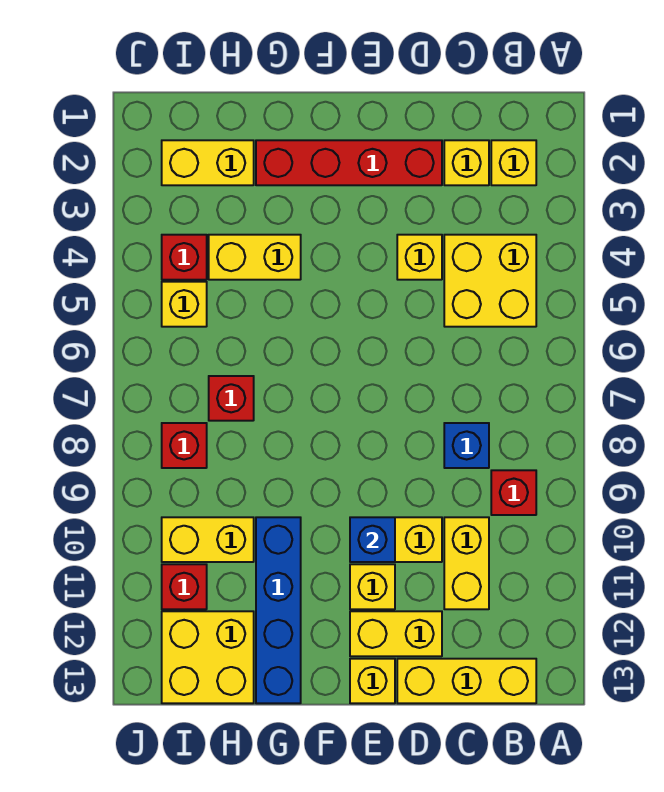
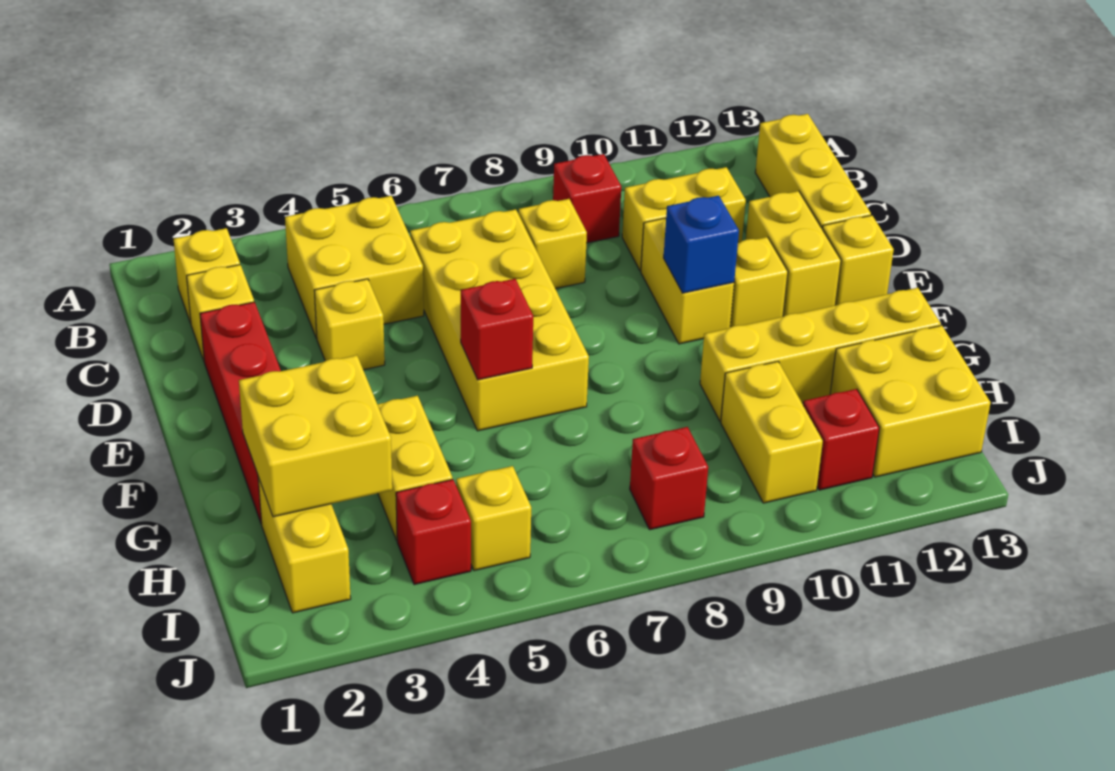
none -> yellow 2x4 brick [410,209,589,431]
blue 1x1 brick [444,423,489,468] -> yellow 1x1 brick [518,199,587,289]
none -> yellow 2x2 brick [239,355,392,517]
blue 1x4 brick [256,517,301,703] -> yellow 1x4 brick [700,288,941,421]
red 1x1 brick [209,376,254,421] -> red 1x1 brick moved to [461,279,533,380]

